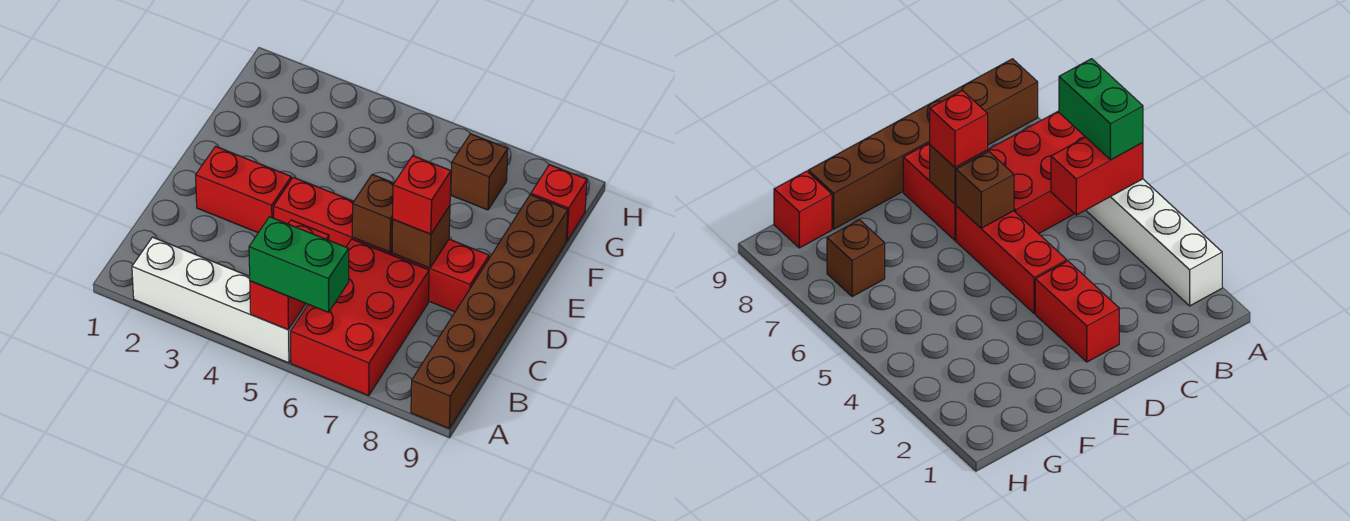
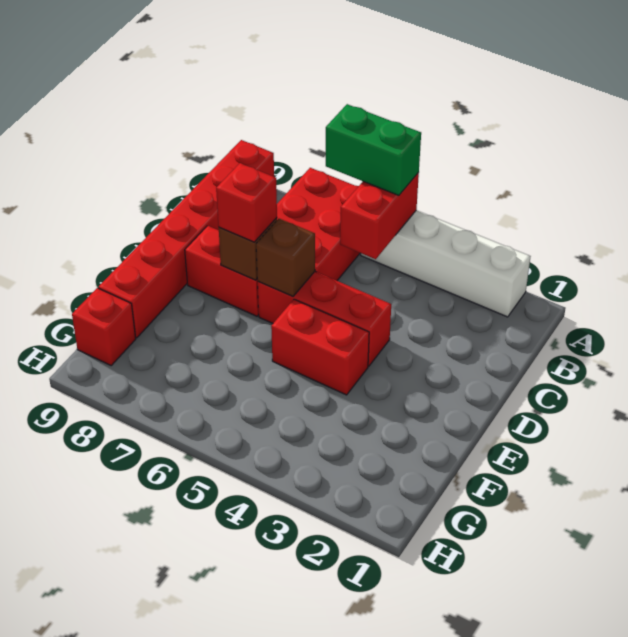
brown 1x6 brick [411,195,568,428] -> red 1x6 brick [99,140,274,338]
red 1x2 brick [196,146,291,233] -> red 1x2 brick moved to [271,299,369,395]
brown 1x1 brick [451,134,508,210] -> none

